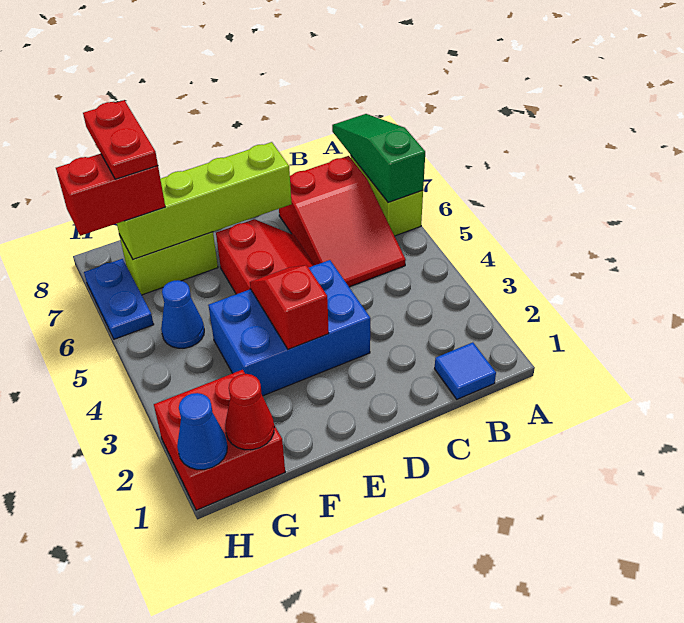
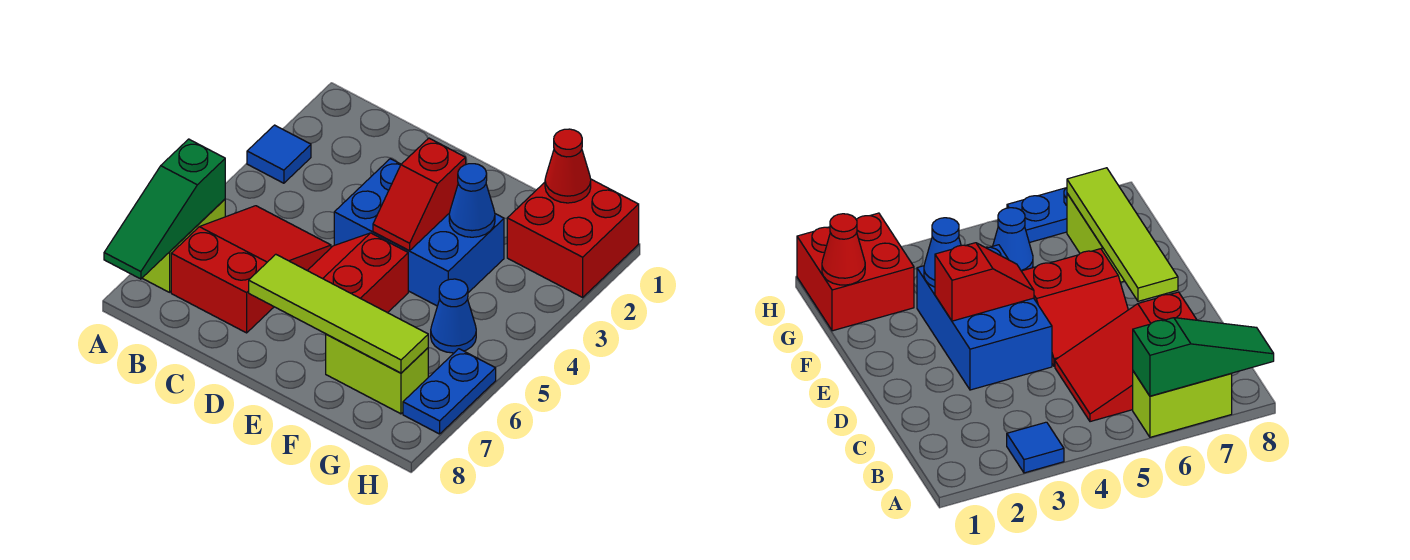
blue 1x1 tile [435,342,496,399] -> blue 1x1 tile moved to [247,125,311,183]
lime 1x4 brick [117,142,292,259] -> lime 1x4 tile [249,254,428,373]
red 1x2 brick [56,154,165,236] -> none
red 1x2 plate [83,100,158,179] -> none
blue 1x1 cone [177,393,227,470] -> blue 1x1 cone moved to [449,164,495,237]

